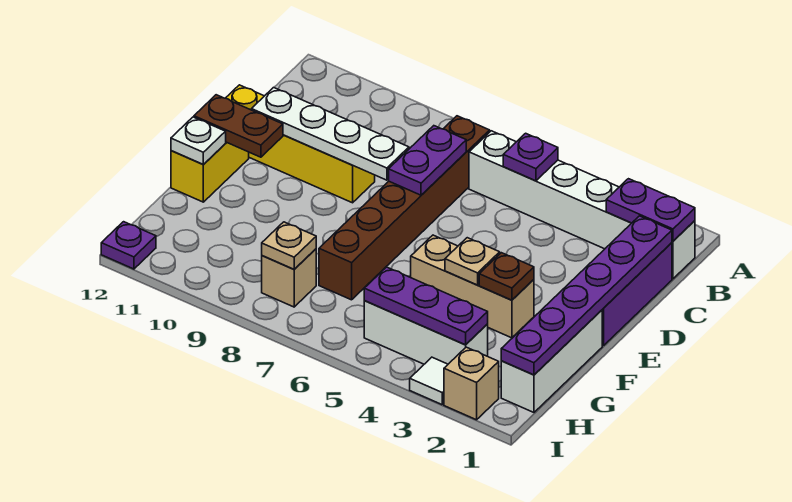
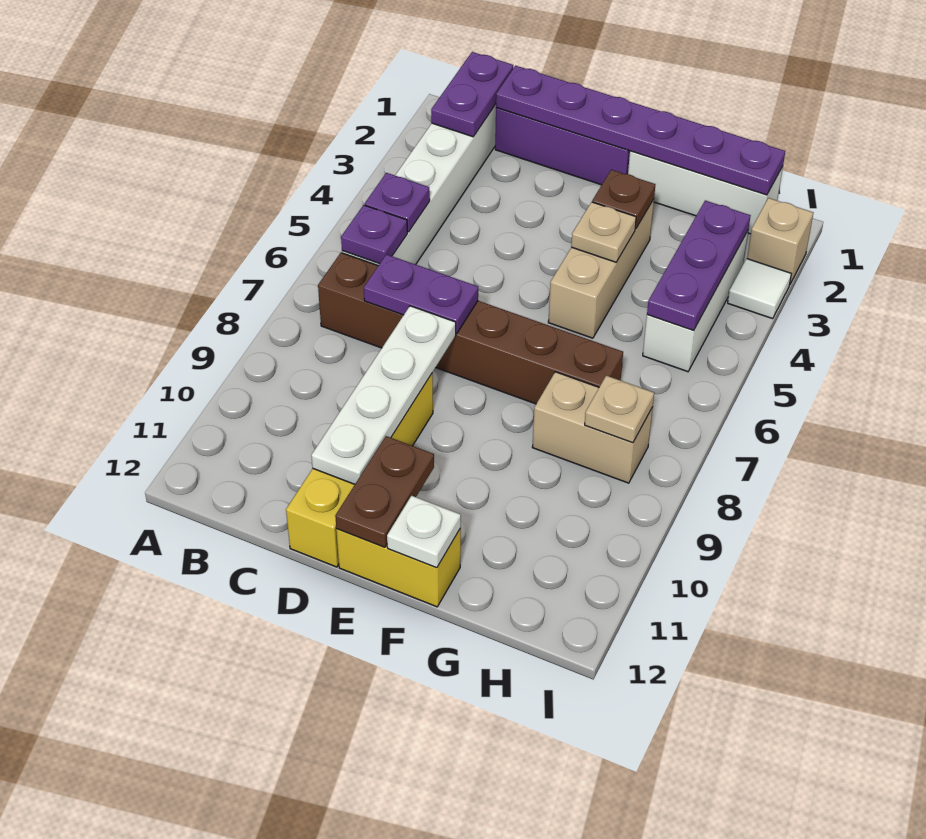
tan 1x1 brick [262,249,316,307] -> tan 1x2 brick [532,372,653,483]
purple 1x1 plate [101,222,156,269] -> purple 1x1 plate moved to [341,205,407,264]

